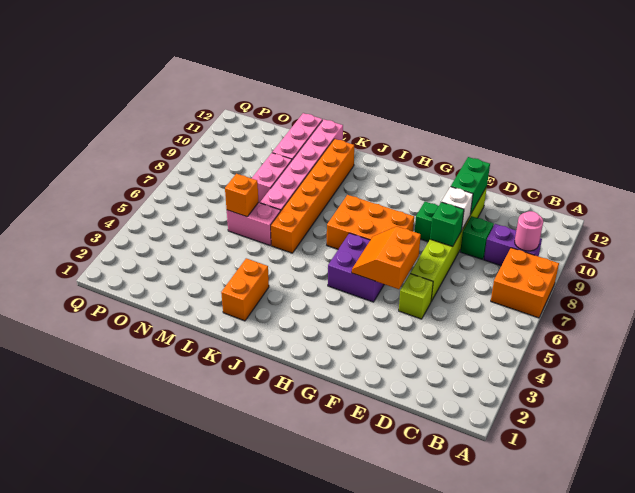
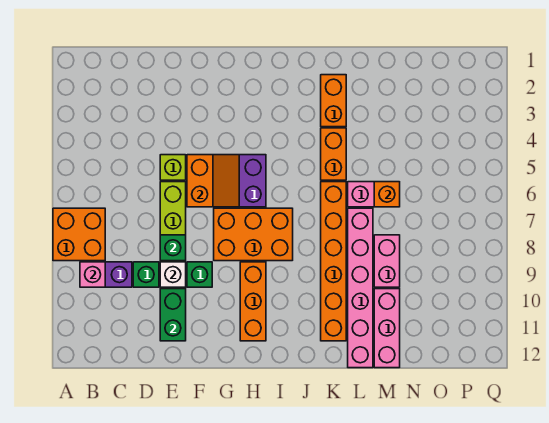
pink 1x1 round brick [515,211,543,251] -> pink 1x1 brick [80,262,105,287]
none -> orange 1x3 brick [240,262,266,341]
none -> orange 1x2 brick [321,128,346,180]

